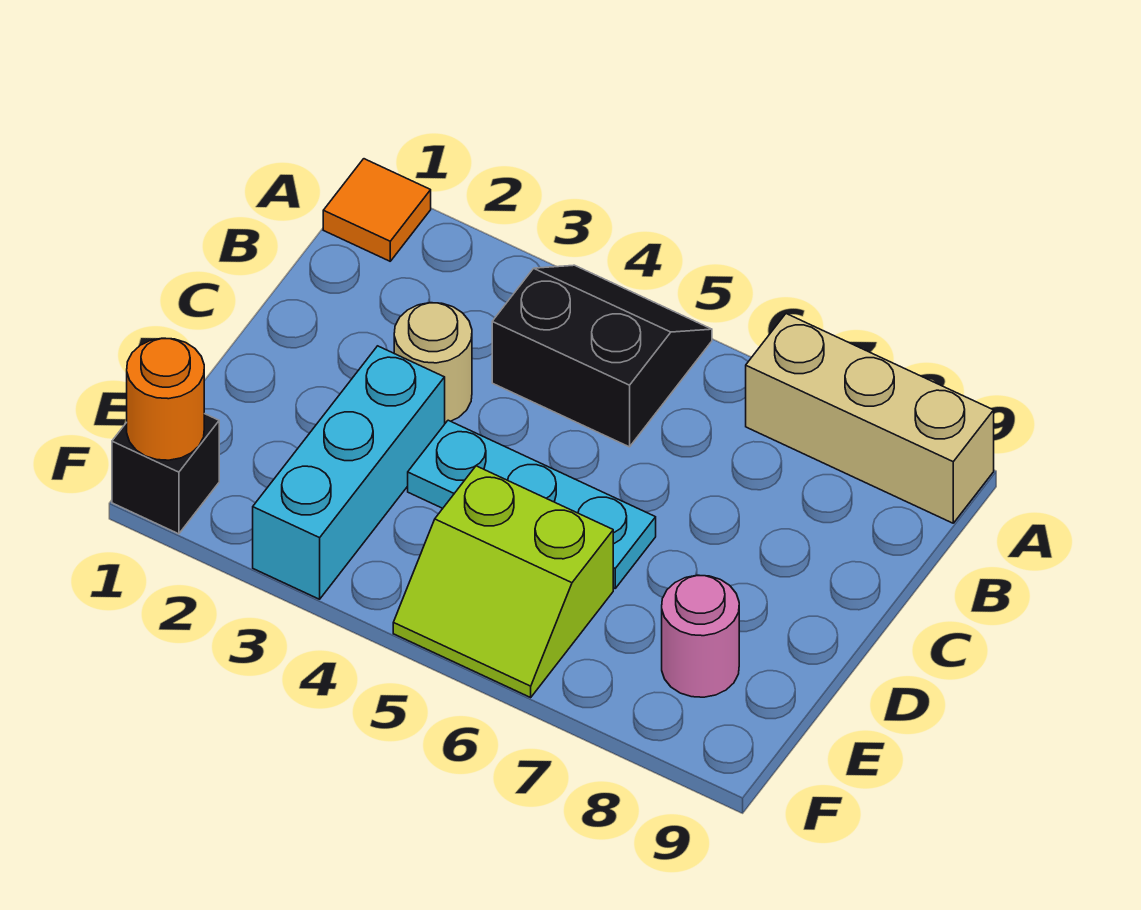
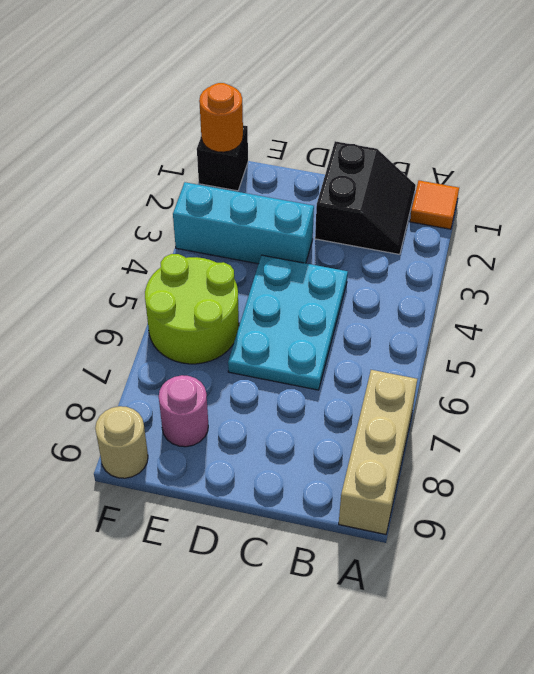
black 2x2 slope [492,265,712,447] -> black 2x2 slope moved to [315,141,416,254]
tan 1x1 round brick [394,303,472,423] -> tan 1x1 round brick moved to [95,406,148,478]
cyan 1x3 plate [408,420,656,588] -> cyan 2x3 plate [228,255,348,390]
lime 2x2 slope [393,466,613,697] -> lime 2x2 round brick [145,254,239,364]

